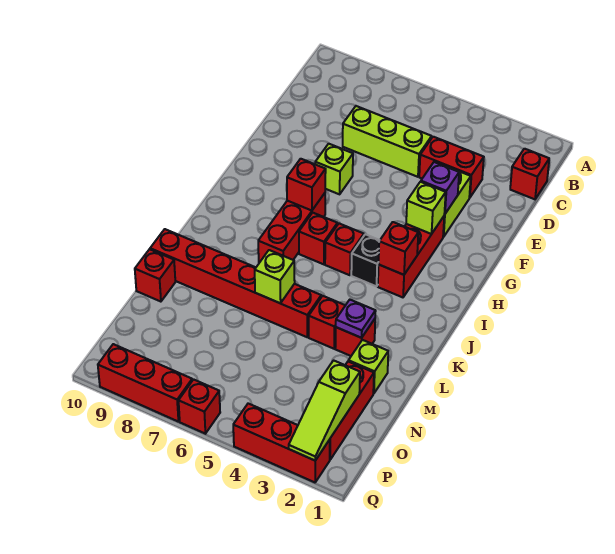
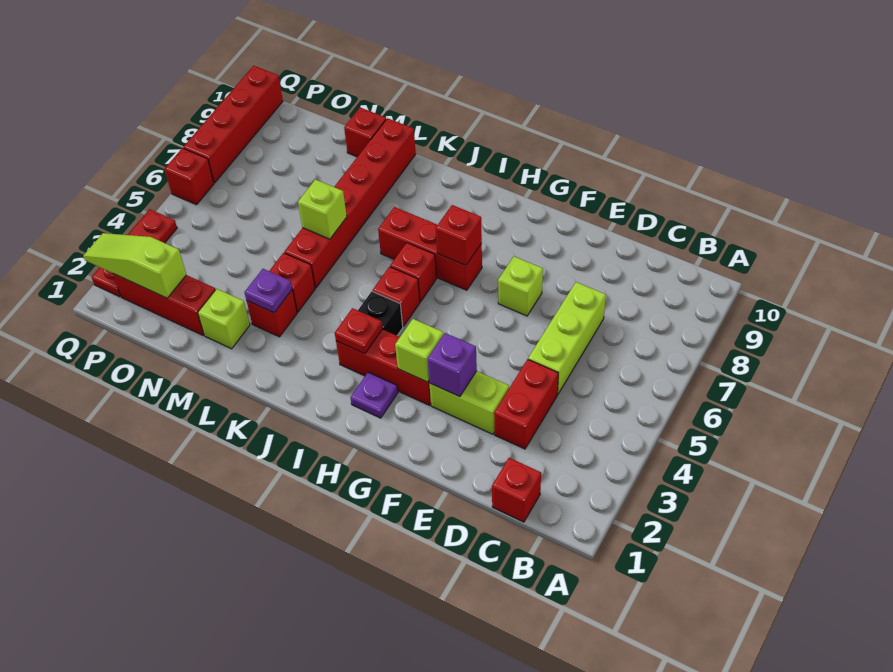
none -> purple 1x1 plate [350,372,398,418]
red 1x1 brick [379,222,418,275] -> red 1x1 plate [335,308,382,354]
red 1x3 brick [233,404,330,482] -> red 1x3 plate [92,209,177,297]
red 1x3 brick [98,344,192,421] -> red 1x4 brick [183,66,283,183]

